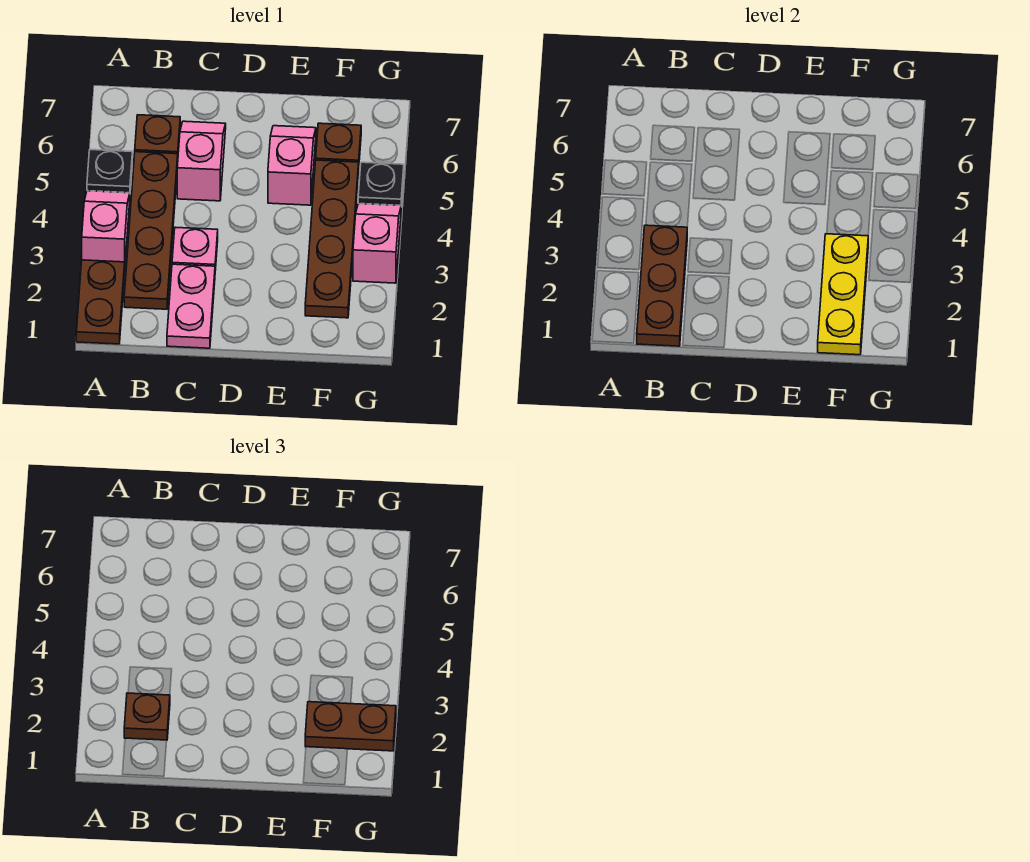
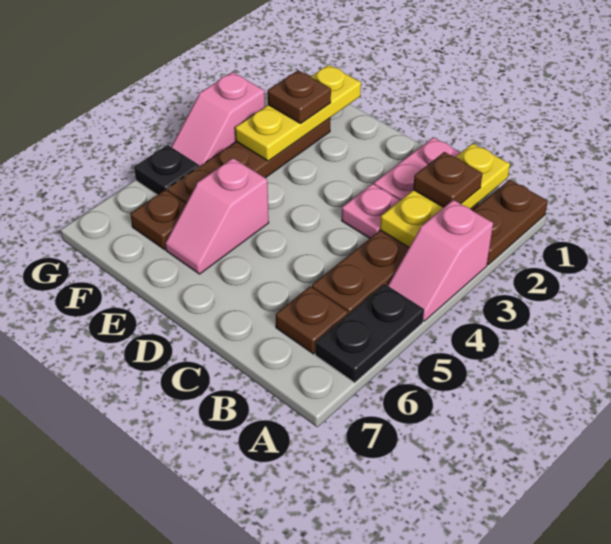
black 1x1 plate [87,150,132,193] -> black 1x2 plate [315,284,424,383]
brown 1x3 plate [637,225,687,346] -> yellow 1x3 plate [380,143,510,247]
pink 1x2 slope [177,121,226,201] -> none
brown 1x2 plate [305,702,396,751] -> brown 1x1 plate [268,70,331,123]

